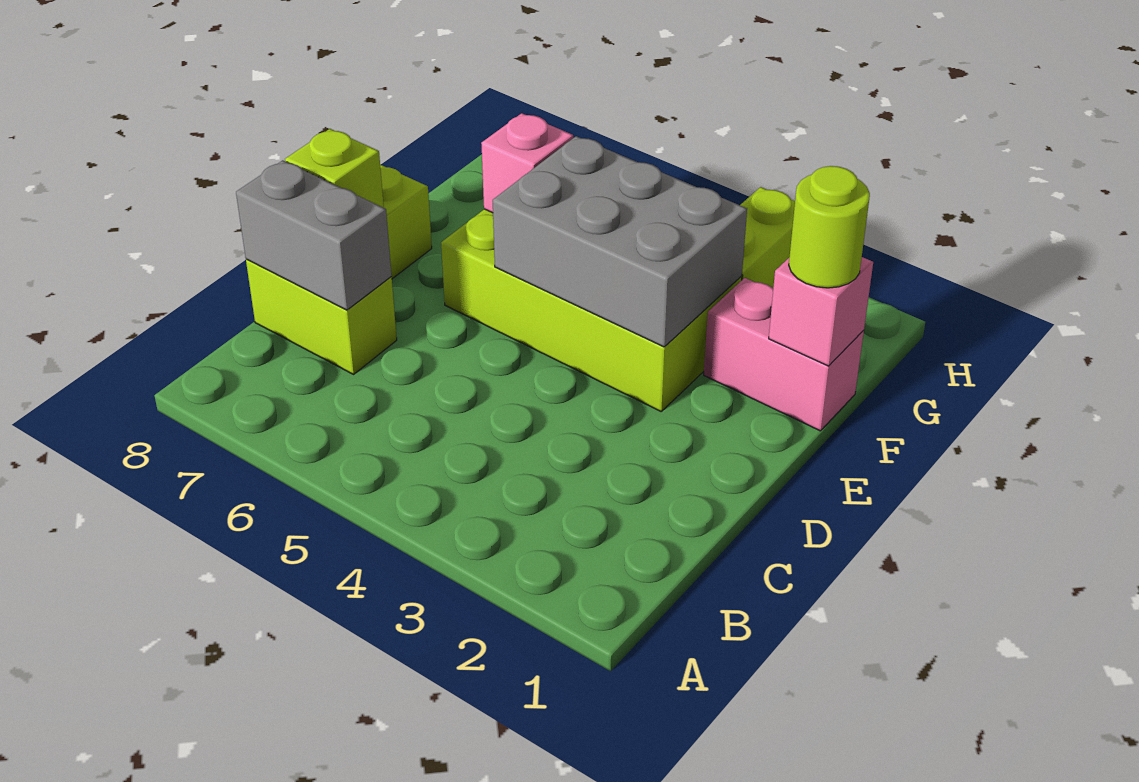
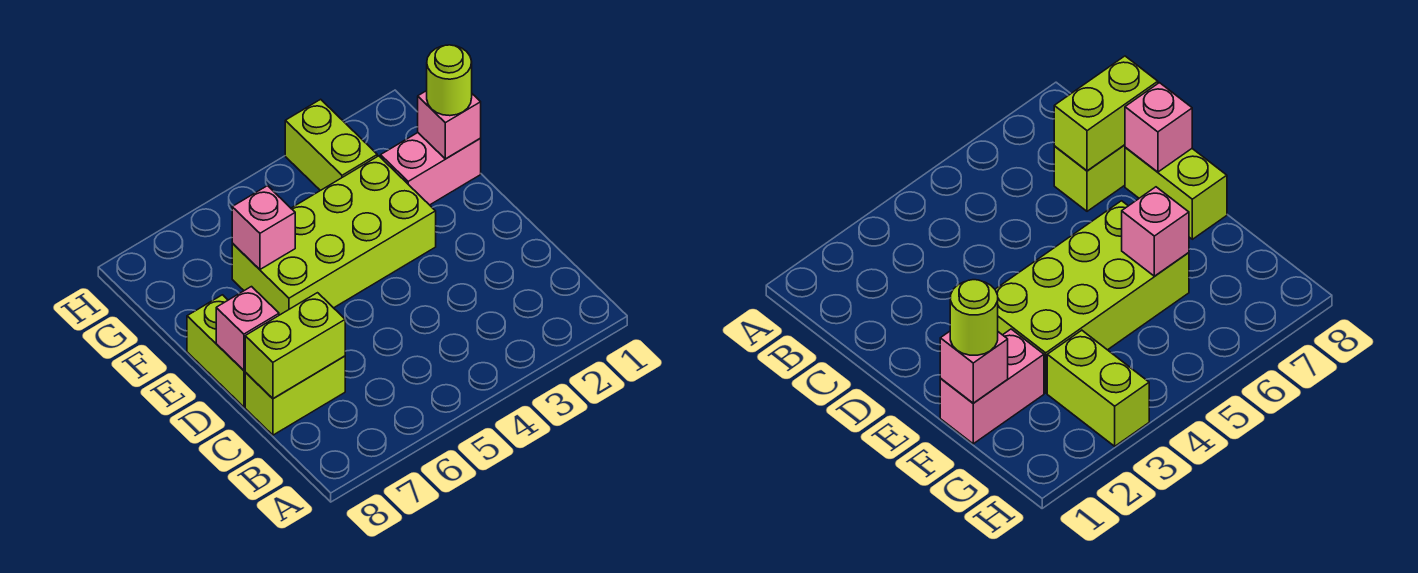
grey 1x2 brick [236,160,392,310] -> lime 1x2 brick [245,293,345,399]
lime 1x1 brick [285,129,384,208] -> pink 1x1 brick [216,287,279,370]
grey 2x3 brick [493,136,747,347] -> none

